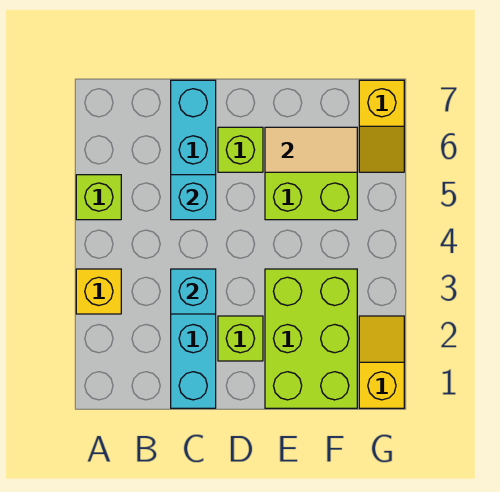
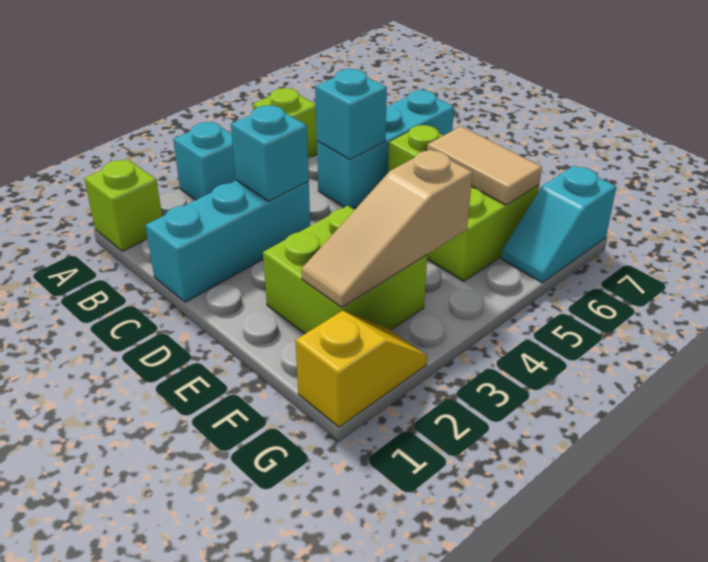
yellow 1x1 brick [76,269,121,314] -> cyan 1x1 brick [173,122,236,200]
lime 1x1 brick [218,316,263,361] -> lime 1x1 brick moved to [84,159,162,251]
lime 2x3 brick [265,269,357,408] -> lime 2x2 brick [263,206,427,334]
none -> tan 1x3 slope [301,149,473,307]
yellow 1x2 slope [359,80,404,172] -> cyan 1x2 slope [502,166,616,283]

